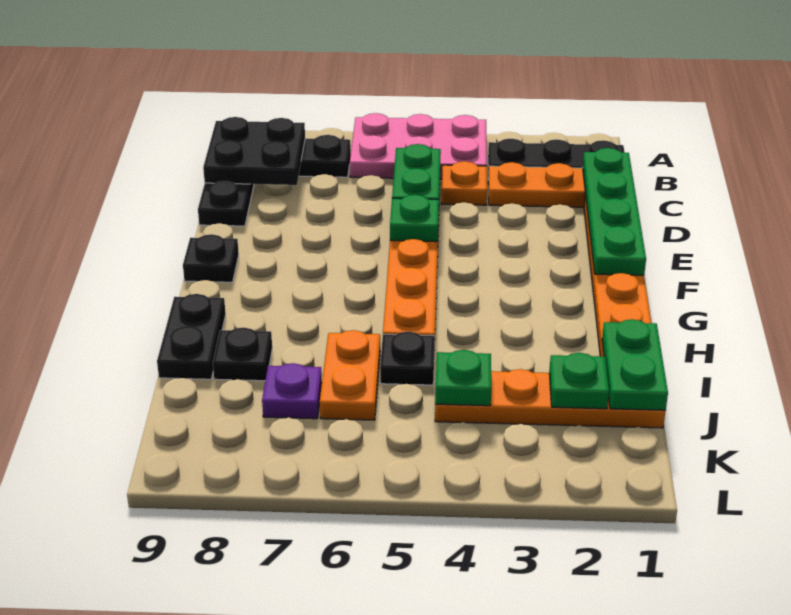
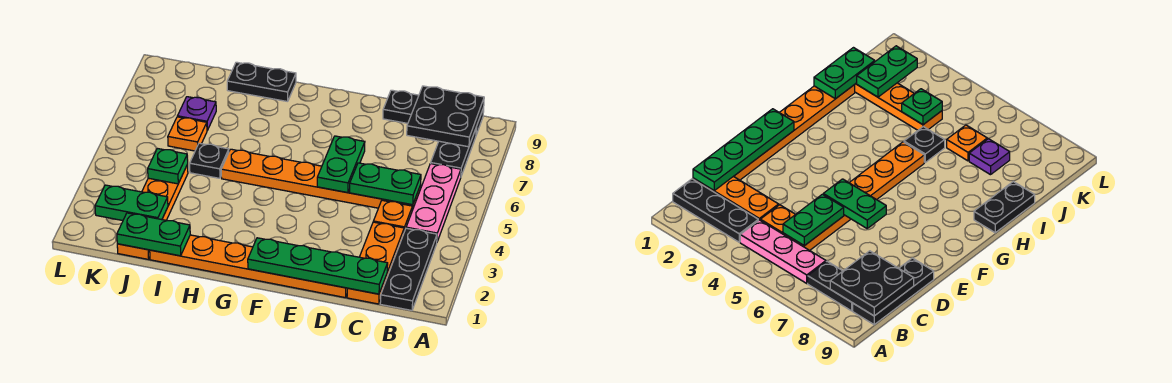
pink 2x3 plate [350,113,487,179] -> pink 1x3 plate [406,164,461,242]
green 1x1 plate [390,195,439,242] -> green 1x2 plate [317,136,365,193]
black 1x1 plate [183,234,239,282] -> none
orange 1x2 plate [320,330,380,420] -> orange 1x1 plate [168,117,207,151]
black 1x1 plate [213,328,272,381] -> none
green 1x1 plate [549,353,609,409] -> green 1x2 plate [95,185,168,221]

